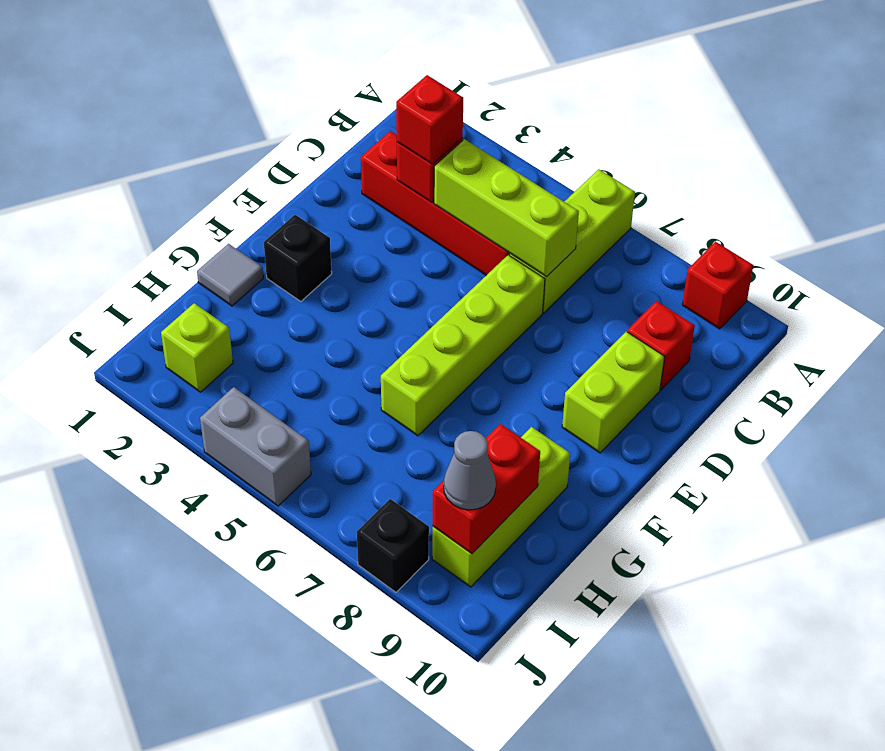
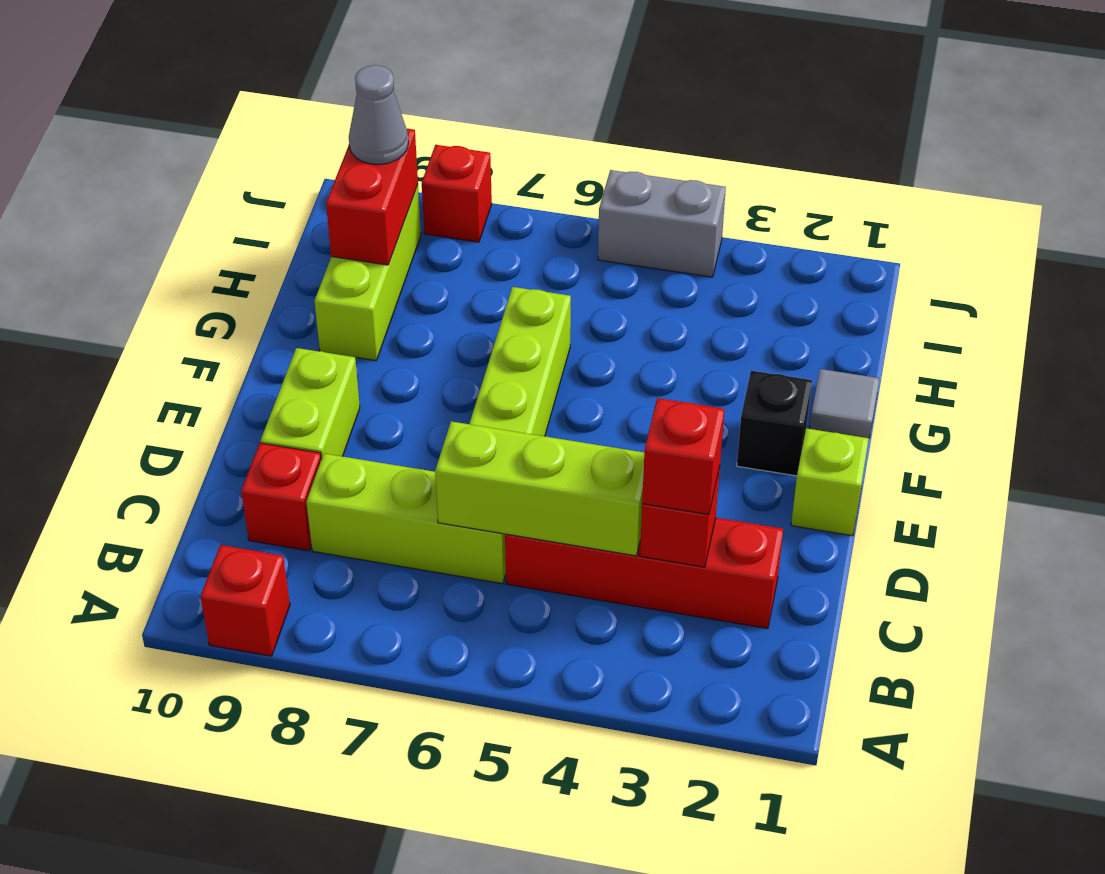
lime 1x3 brick [510,169,635,313] -> lime 1x3 brick turned to [306,454,506,584]
lime 1x1 brick [161,303,233,392] -> lime 1x1 brick moved to [791,428,869,536]
black 1x1 brick [357,499,429,592] -> red 1x1 brick [422,145,492,242]

